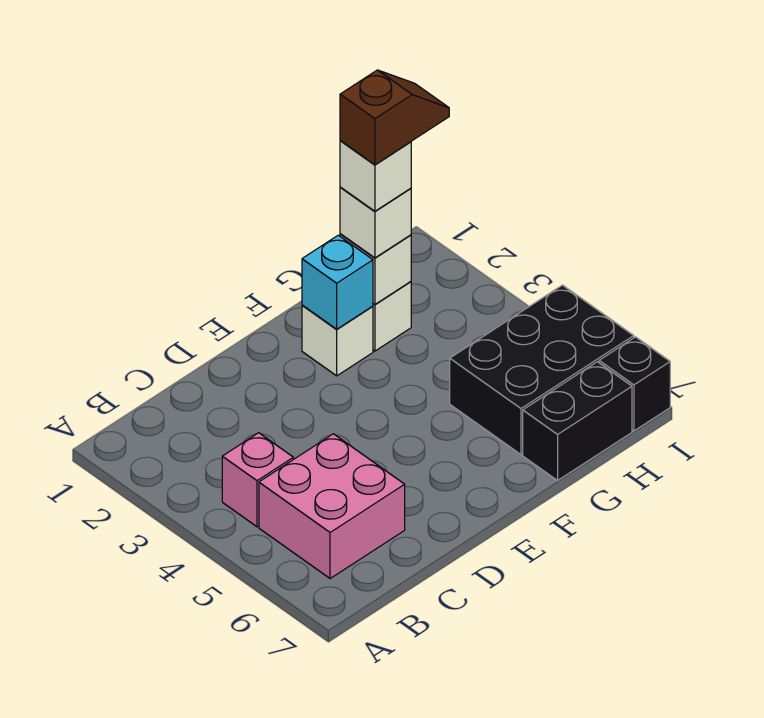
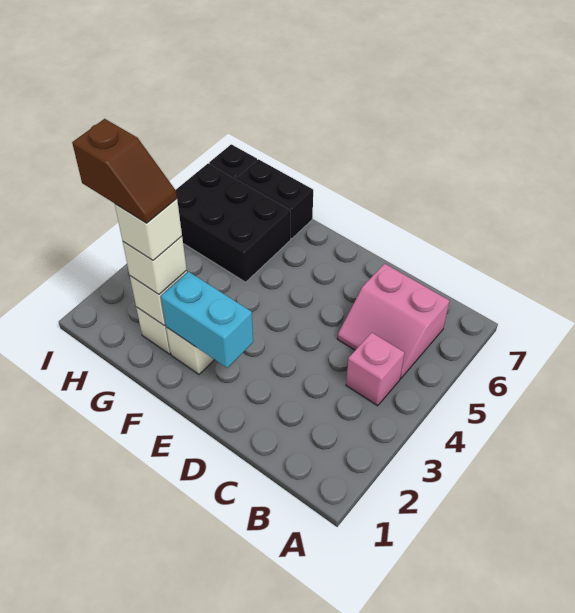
pink 2x2 brick [259,434,405,579] -> pink 2x2 slope [337,264,449,379]
cyan 1x1 brick [302,235,373,329] -> cyan 1x2 brick [161,272,253,368]
brown 1x2 slope [340,70,449,165] -> brown 1x2 slope turned to [72,119,177,223]

